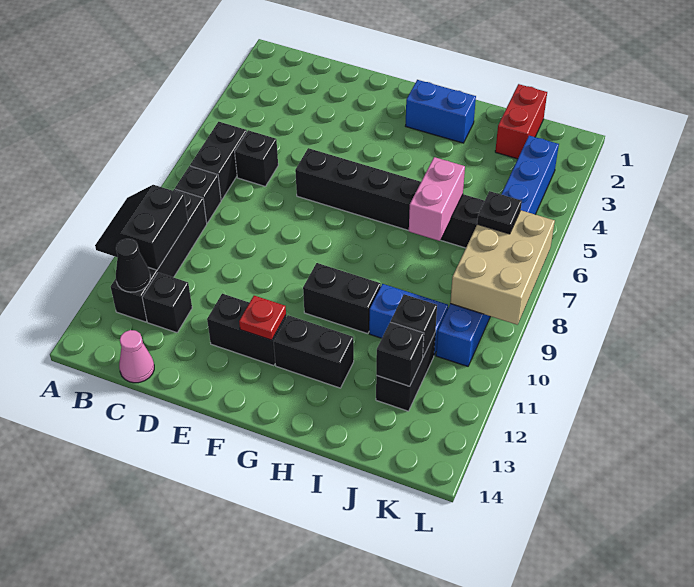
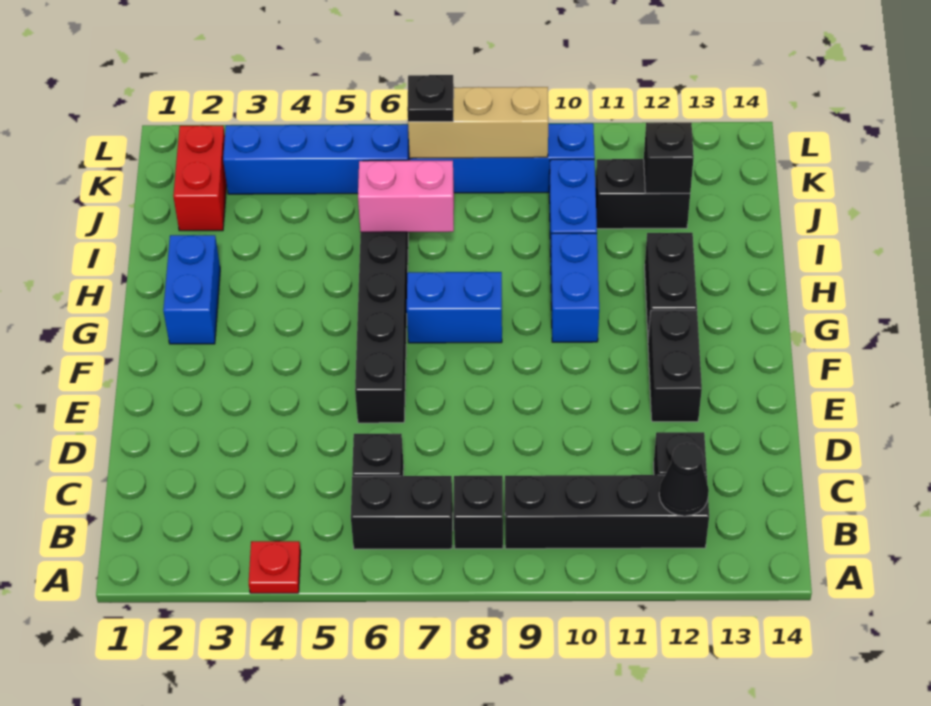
black 2x2 slope [95,185,188,270] -> none
pink 1x1 cone [119,330,154,383] -> none
red 1x1 plate [239,296,286,340] -> red 1x1 plate moved to [249,541,301,593]
none -> blue 1x2 brick [407,272,502,343]
black 1x2 brick [303,263,381,334] -> blue 1x2 brick [551,233,599,342]
red 1x2 brick [495,84,547,159] -> red 1x2 brick turned to [173,126,227,231]
black 1x1 brick [391,294,437,357] -> none
tan 2x3 brick [450,210,555,325] -> tan 1x3 brick [408,87,548,158]

